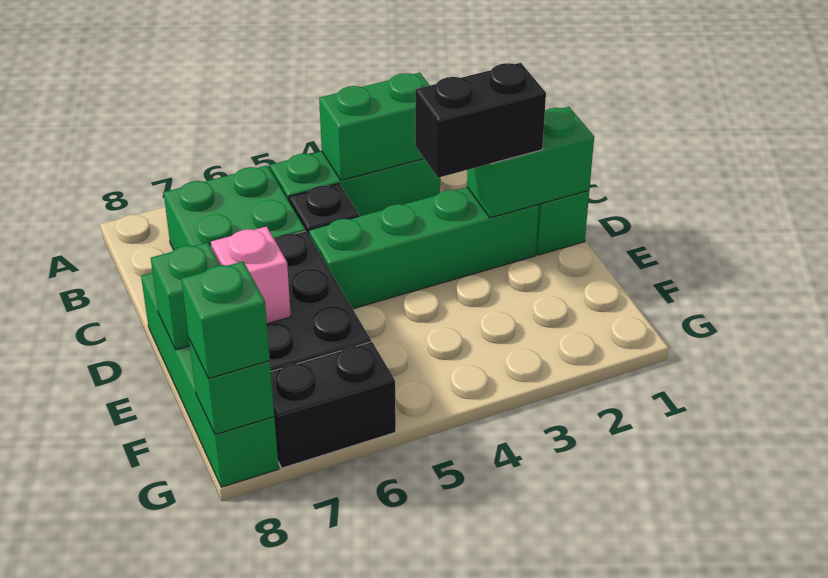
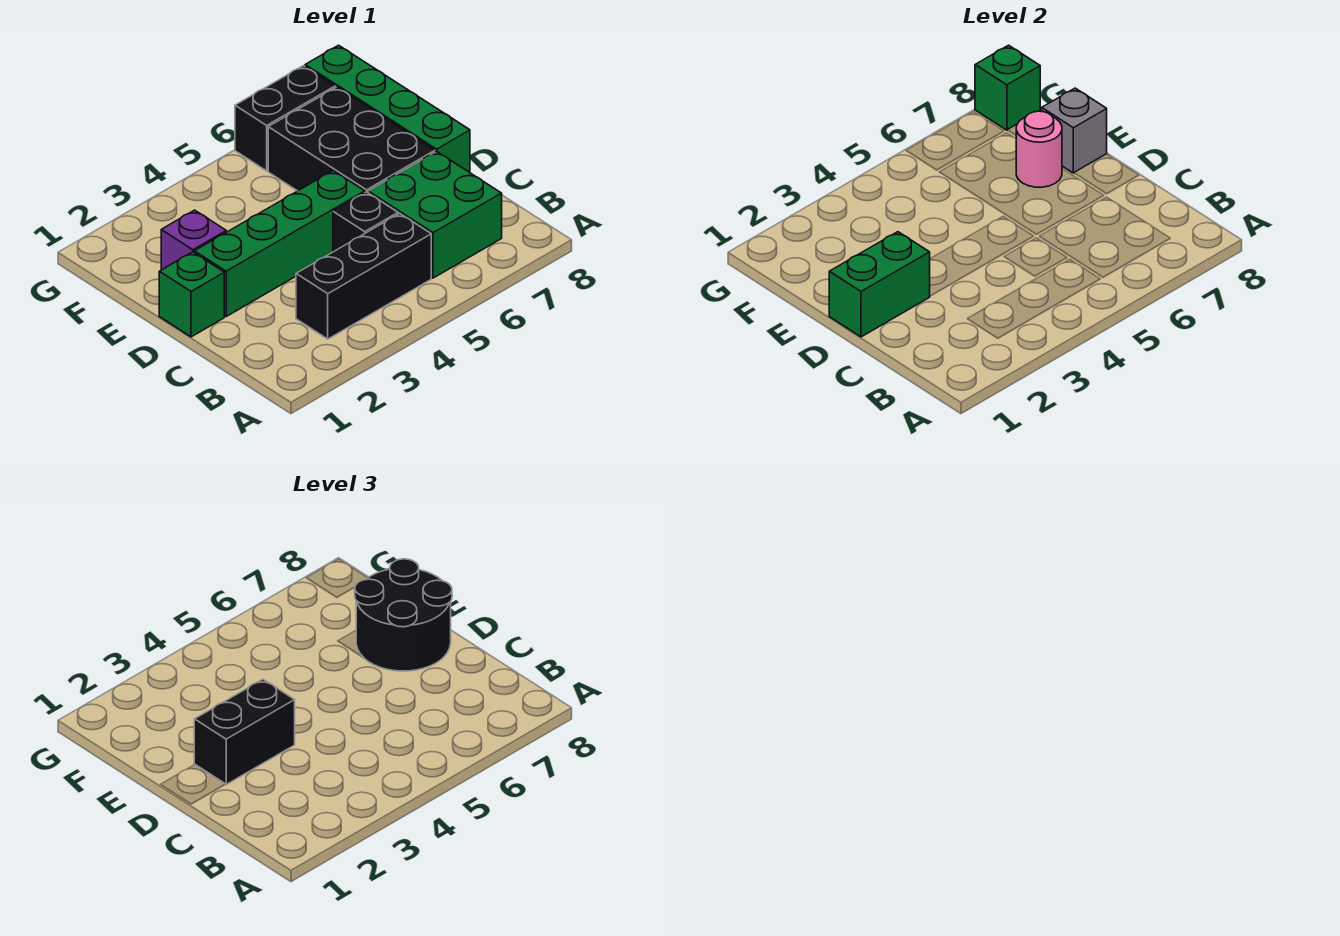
green 1x3 brick [270,151,440,216] -> black 1x3 brick [296,214,431,339]
green 1x2 brick [319,73,430,180] -> none
none -> black 2x2 round brick [355,559,452,671]
none -> purple 1x1 brick [161,210,226,270]
pink 1x1 brick [211,226,291,324] -> pink 1x1 round brick [1016,111,1062,187]
green 1x1 brick [151,242,220,350] -> grey 1x1 brick [1042,88,1107,173]
green 1x1 brick [181,261,270,379] -> none

